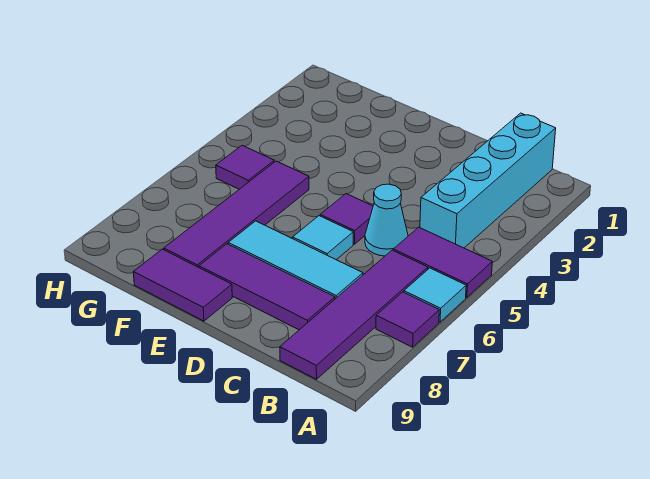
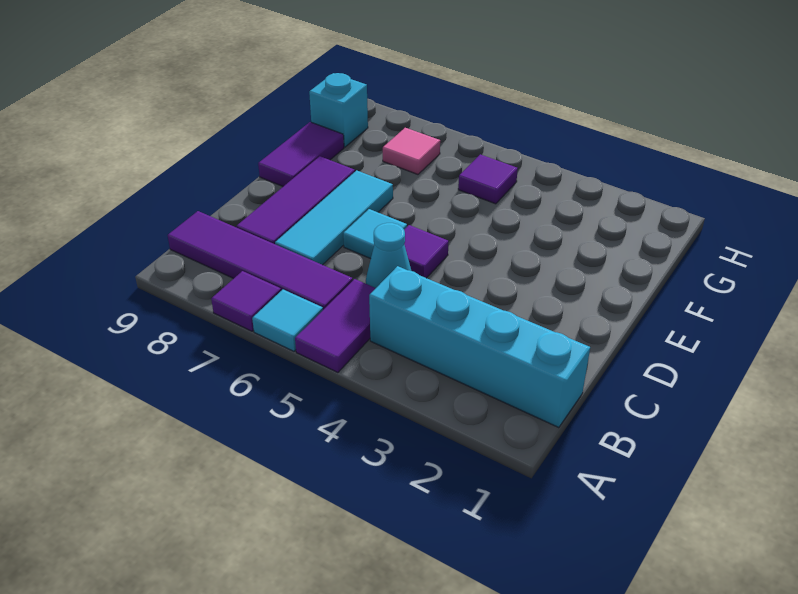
purple 1x4 tile [164,161,309,267] -> none
none -> pink 1x1 tile [383,128,440,174]
none -> cyan 1x1 brick [309,73,368,147]

